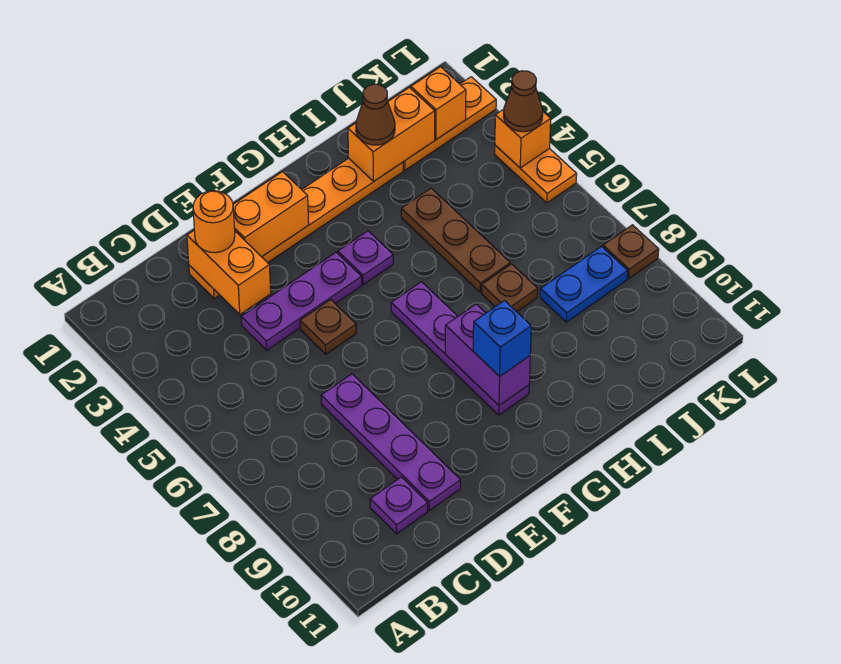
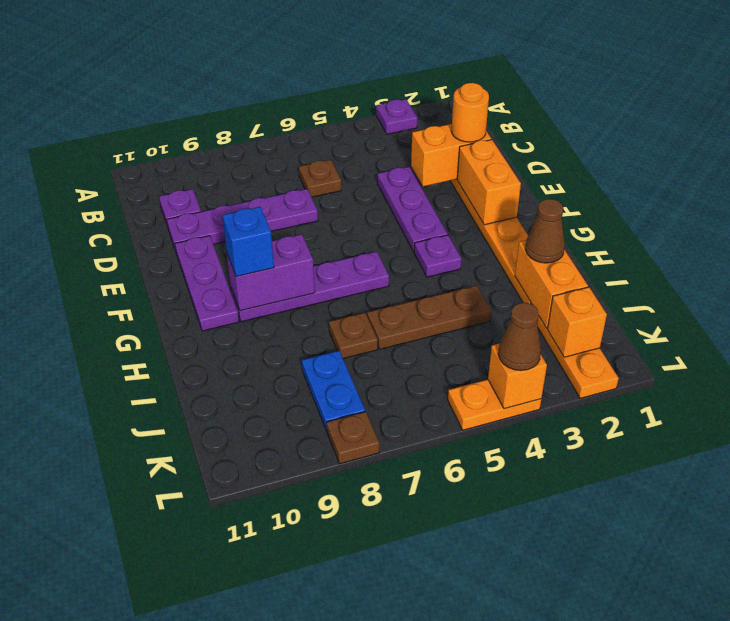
none -> purple 1x1 plate [376,99,417,134]
brown 1x1 plate [300,300,356,354] -> brown 1x1 plate moved to [299,160,342,197]
none -> purple 1x3 plate [175,236,239,331]

